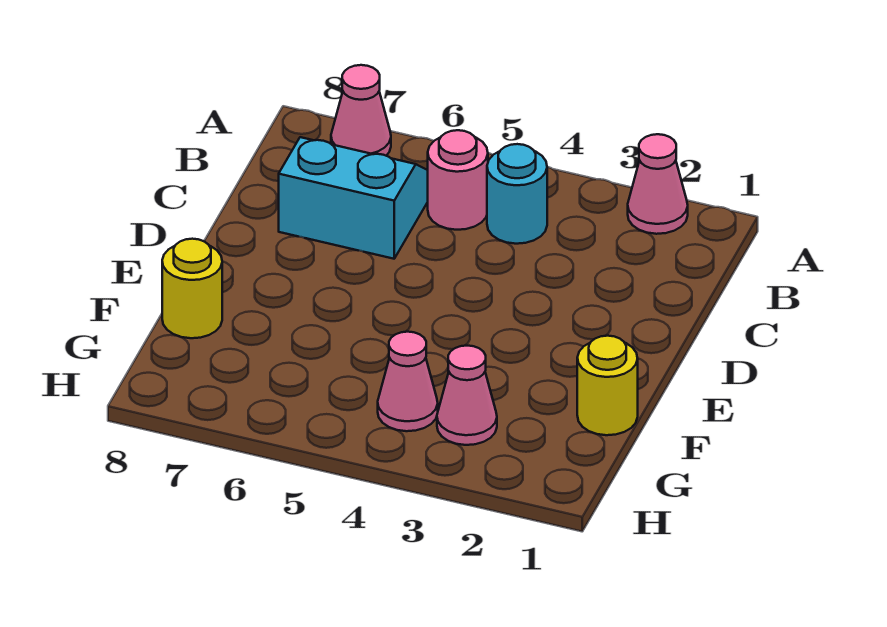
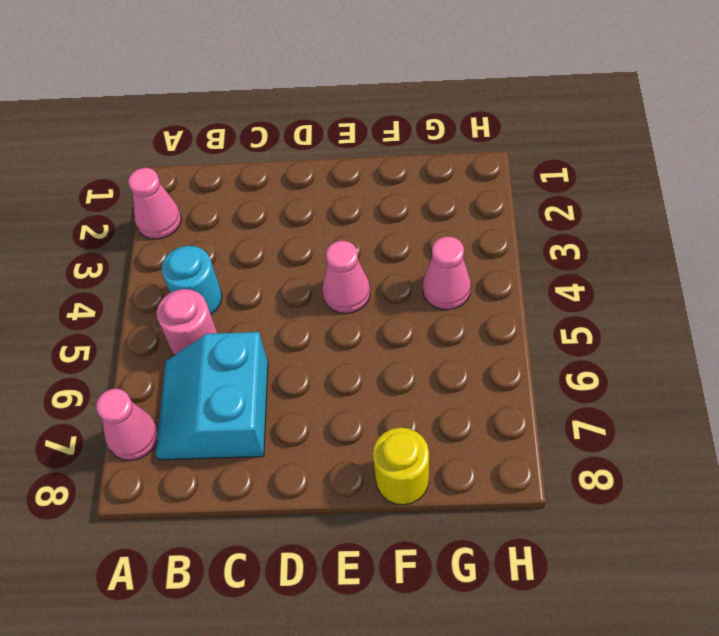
yellow 1x1 round brick [577,336,638,435] -> none
pink 1x1 cone [437,346,497,445] -> pink 1x1 cone moved to [322,241,370,314]

